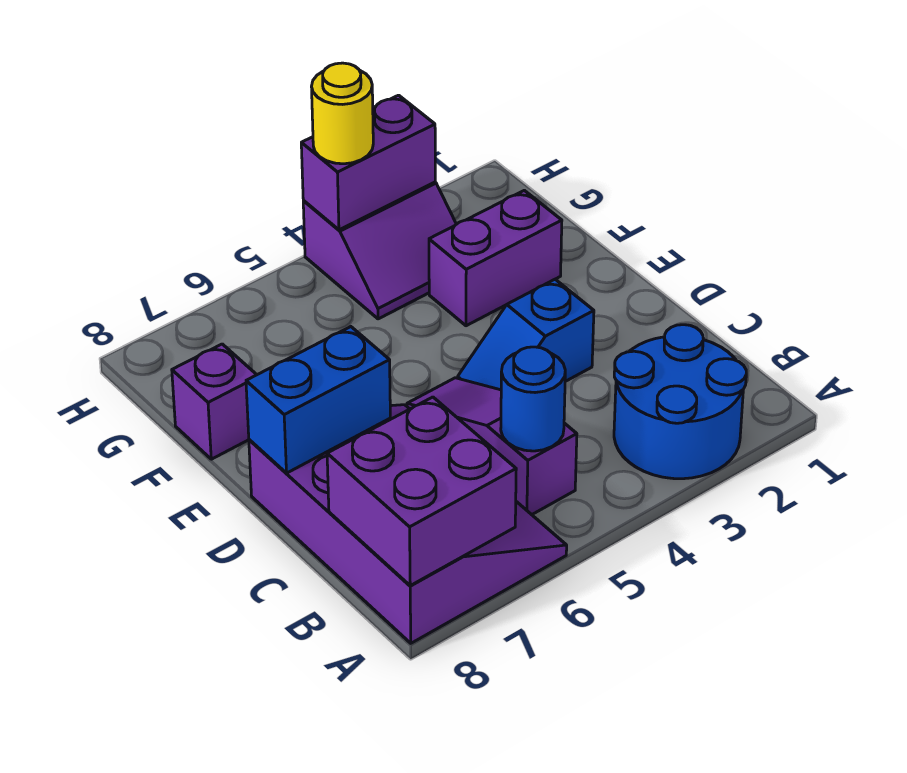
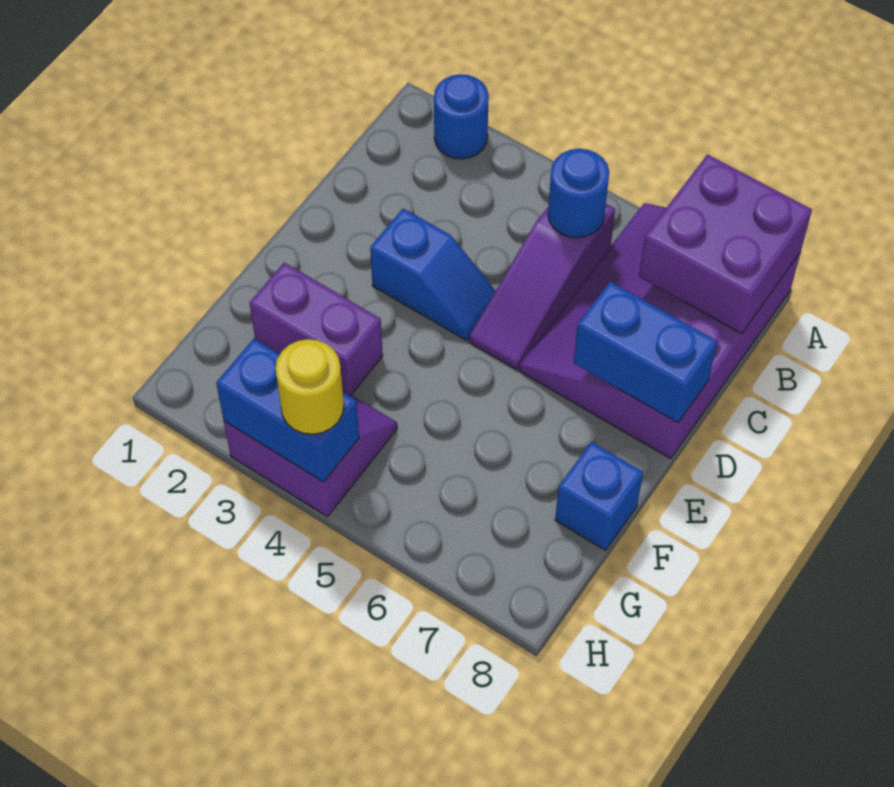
blue 2x2 round brick [614,325,746,479] -> blue 1x1 round brick [434,74,489,159]
purple 1x1 brick [172,344,257,459] -> blue 1x1 brick [555,442,643,550]
purple 1x2 brick [301,95,435,230] -> blue 1x2 brick [216,339,359,482]

